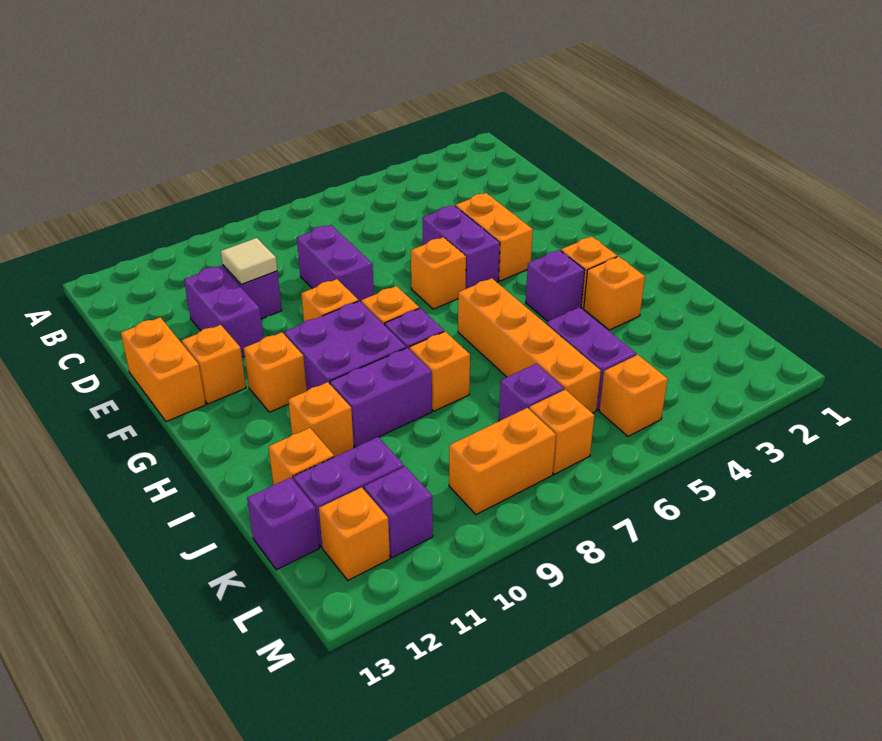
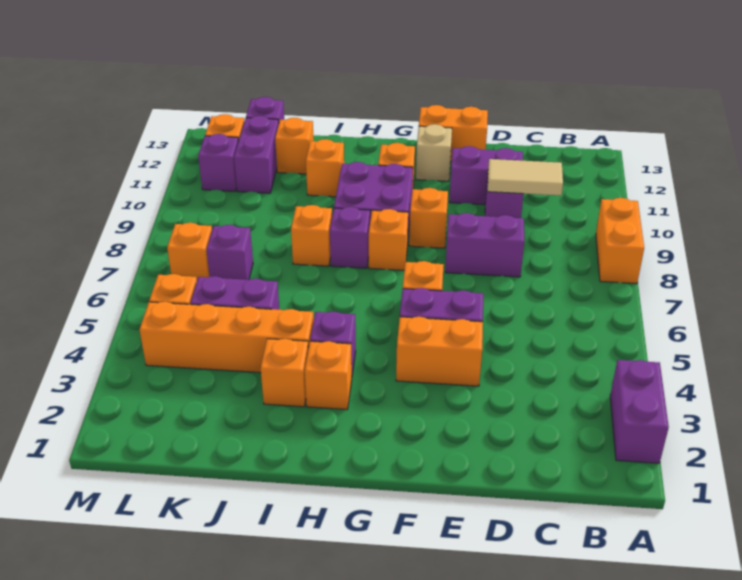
tan 1x1 tile [221,238,277,284] -> tan 1x2 tile [488,159,563,195]
orange 1x1 brick [182,325,246,404] -> tan 1x1 brick [416,124,452,181]
orange 1x4 brick [458,278,601,413] -> orange 1x4 brick moved to [140,302,314,373]
purple 1x2 brick [330,348,432,447] -> purple 1x2 brick moved to [610,360,669,463]
orange 1x2 brick [449,408,556,515] -> orange 1x2 brick moved to [596,198,644,284]

